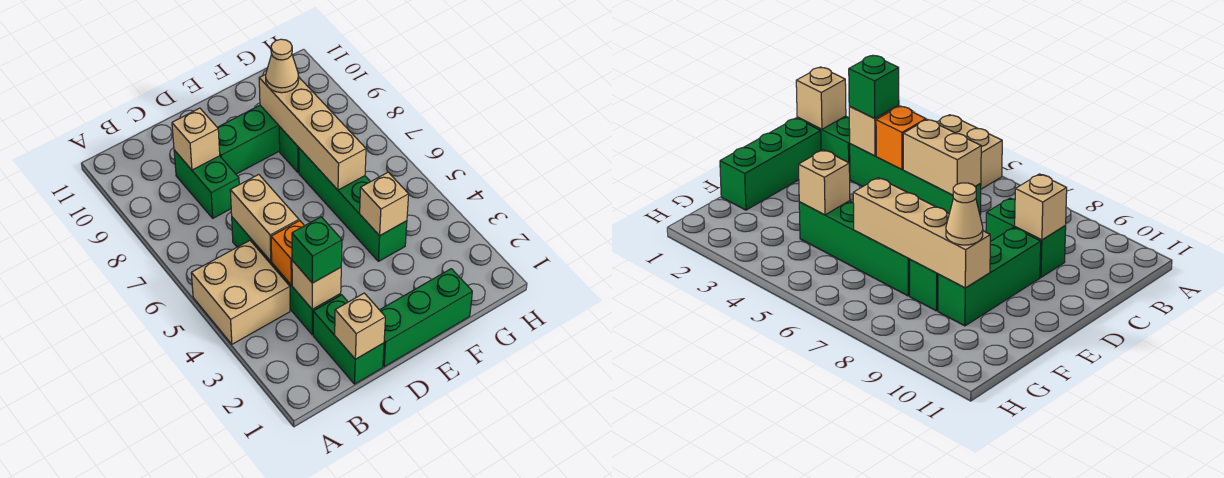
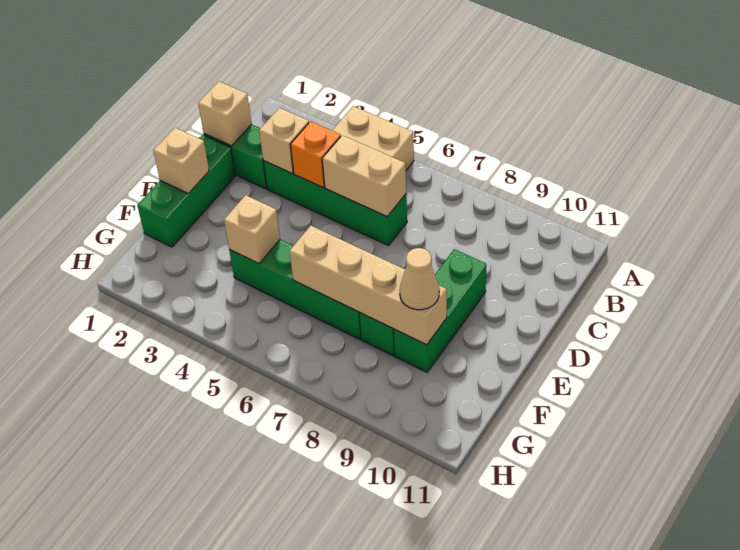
green 1x1 brick [292,217,342,283] -> none
green 1x2 brick [174,150,239,218] -> none
tan 1x1 brick [172,108,220,170] -> tan 1x1 brick moved to [153,128,209,194]

